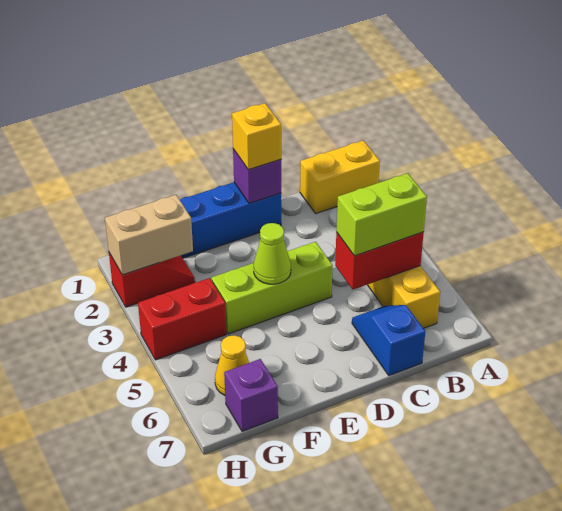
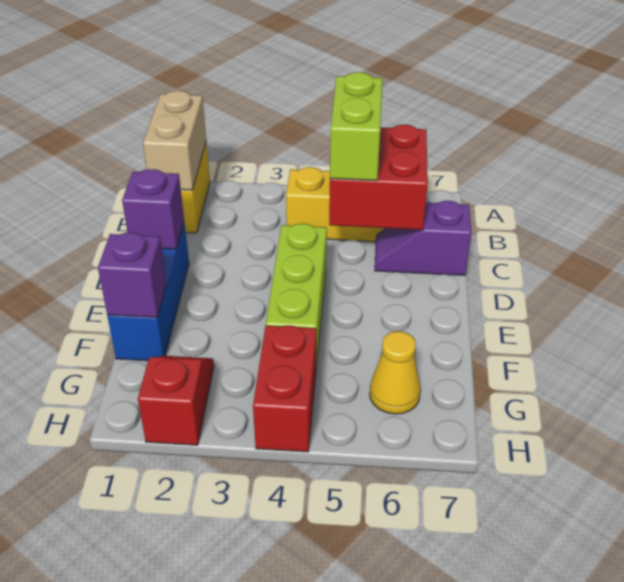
red 1x2 brick [335,232,424,289] -> red 2x2 brick [329,125,428,230]
blue 1x2 slope [352,305,425,376] -> purple 1x2 slope [375,201,471,275]
yellow 1x1 brick [232,103,281,170] -> none
lime 1x1 cone [254,223,291,284] -> none
tan 1x2 brick [105,195,193,275] -> tan 1x2 brick moved to [143,91,206,190]
purple 1x1 brick [224,359,278,431] -> purple 1x1 brick moved to [98,232,167,318]

